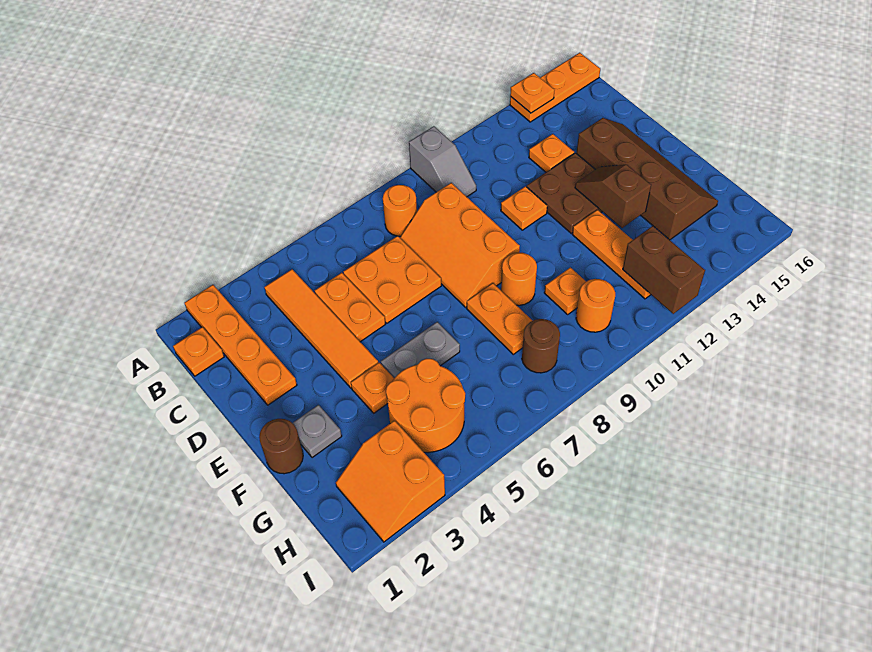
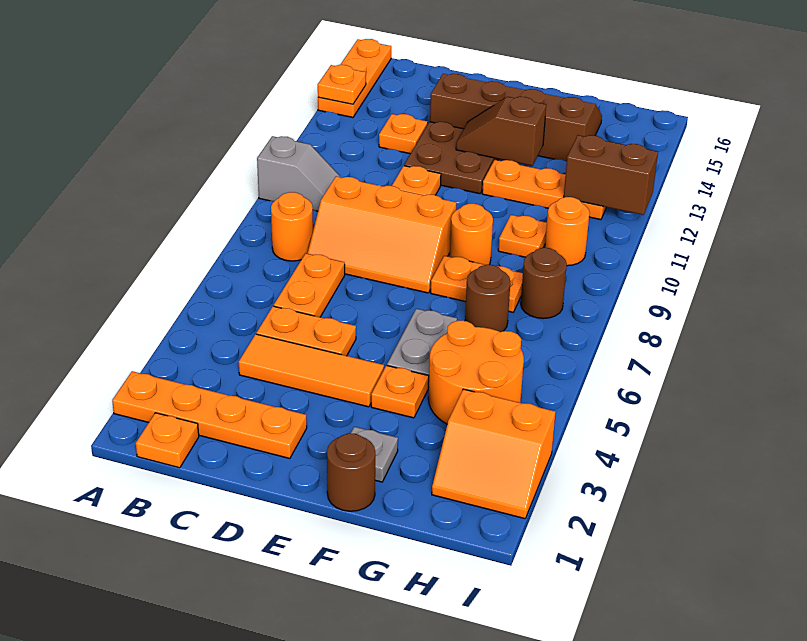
orange 1x4 tile [265,269,378,388] -> orange 1x3 tile [239,334,384,407]
orange 2x2 plate [343,236,441,323] -> orange 1x2 plate [274,253,345,317]
none -> brown 1x1 round brick [465,265,510,332]

